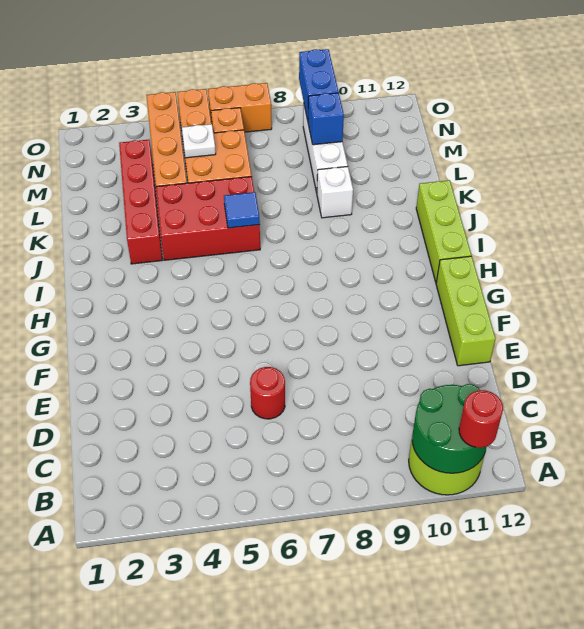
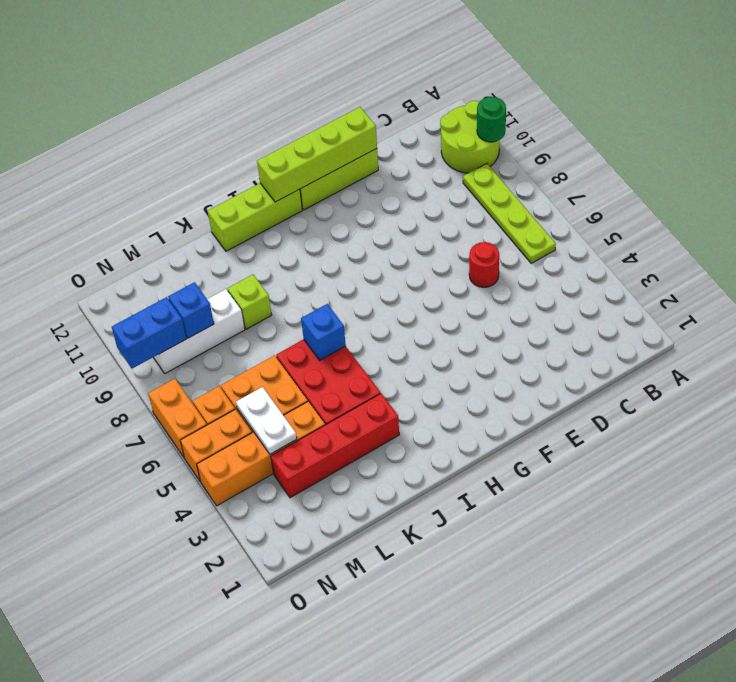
green 2x2 round brick [412,384,487,473] -> green 1x1 round brick [477,97,506,142]
red 1x1 round brick [459,390,503,448] -> none
none -> lime 1x4 plate [463,163,556,263]
none -> lime 1x4 brick [257,107,377,202]
blue 1x1 tile [224,192,260,228] -> blue 1x1 brick [301,304,346,360]
white 1x1 brick [317,166,353,218] -> lime 1x1 brick [228,275,271,329]
white 1x1 plate [182,124,216,158] -> white 1x2 plate [236,387,297,454]

